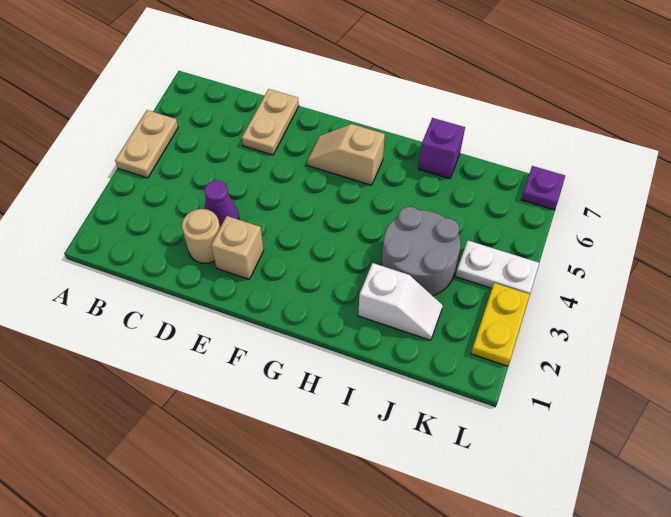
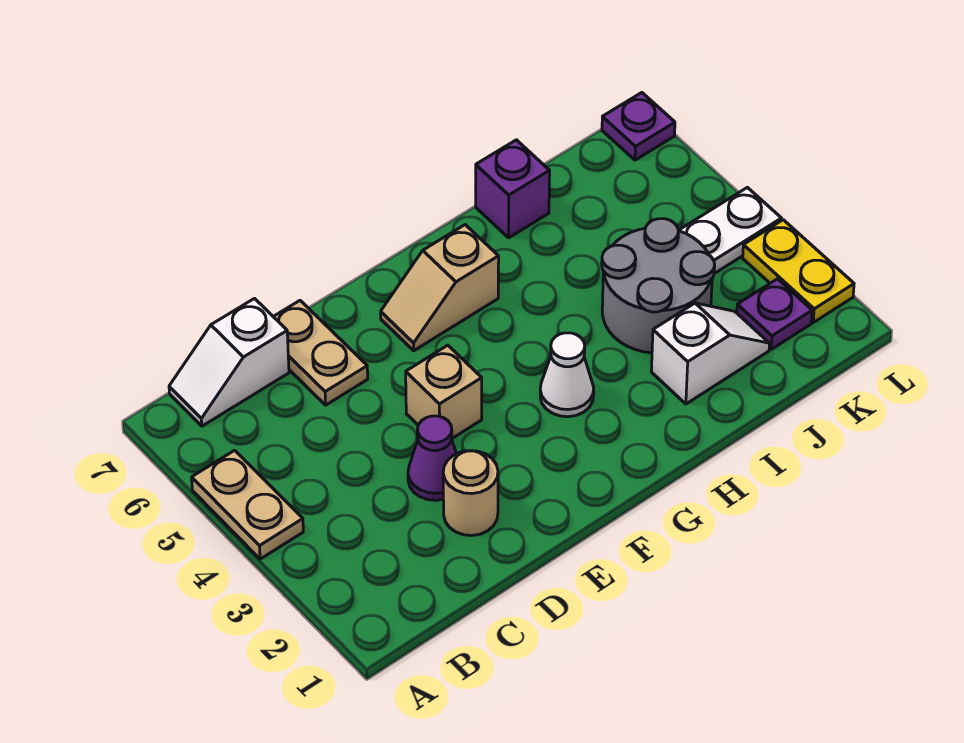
none -> white 1x2 slope [169,299,289,426]
tan 1x1 brick [211,216,264,279] -> tan 1x1 brick moved to [406,345,482,438]
none -> white 1x1 cone [540,333,594,417]
none -> purple 1x1 plate [737,279,812,350]

